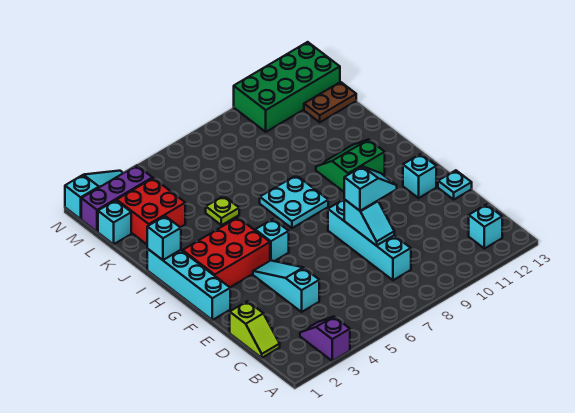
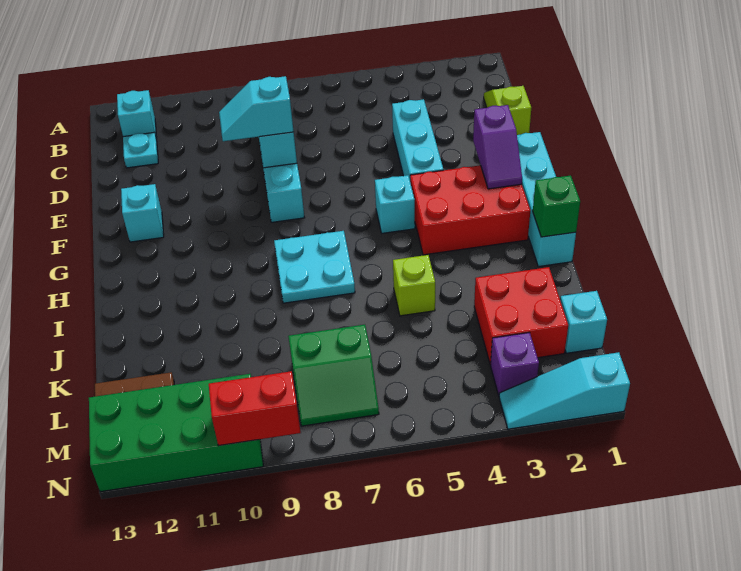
purple 1x2 slope [300,317,350,361] -> purple 1x2 slope moved to [473,105,522,189]
cyan 1x3 slope [253,261,319,312] -> cyan 1x3 brick [392,99,443,179]
cyan 1x1 plate [438,170,472,199] -> cyan 1x1 plate moved to [123,132,158,168]
green 2x2 slope [316,140,385,192] -> green 2x2 slope moved to [288,325,379,426]
cyan 1x1 brick [147,216,181,260] -> green 1x1 brick [533,176,580,237]
lime 1x1 plate [206,196,239,225] -> lime 1x1 brick [393,255,435,316]
purple 1x3 brick [81,165,152,232] -> purple 1x1 brick [491,333,539,395]
none -> red 1x2 brick [209,371,301,446]

